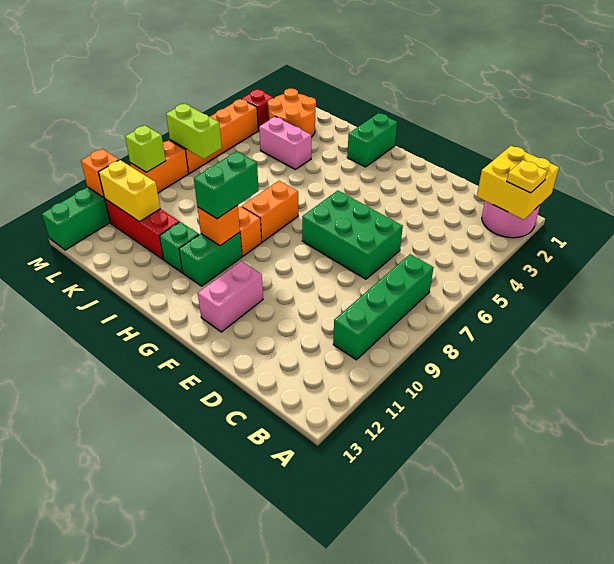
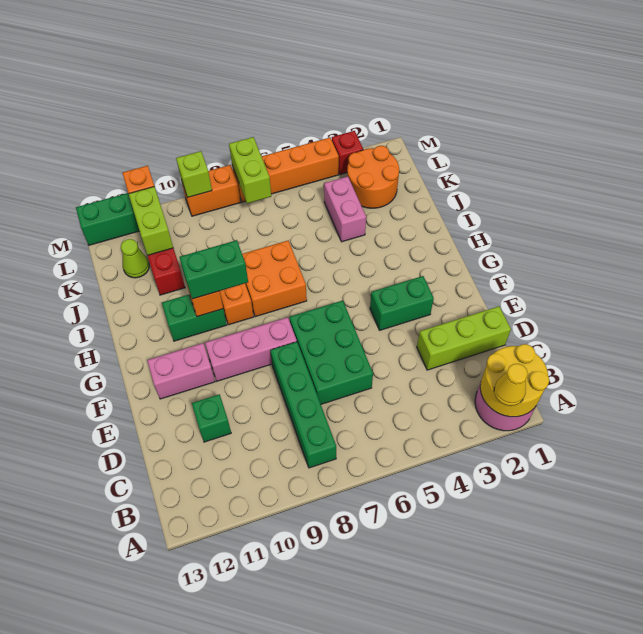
yellow 2x2 brick [477,146,559,220] -> yellow 2x2 round brick [480,344,549,417]
yellow 1x1 plate [507,160,547,193] -> yellow 1x1 cone [494,364,528,406]
green 1x4 brick [333,254,434,360] -> green 1x4 brick turned to [270,342,336,468]
none -> lime 1x3 brick [417,306,511,370]
none -> pink 1x3 brick [205,317,297,381]
green 1x2 brick [347,113,397,167] -> green 1x2 brick moved to [370,276,434,330]
orange 1x2 brick [242,181,298,242] -> orange 2x2 brick [242,241,307,317]
green 1x1 brick [160,222,199,273] -> green 1x1 brick moved to [192,394,231,442]
yellow 1x2 brick [98,160,160,222] -> lime 1x2 brick [129,187,173,255]
none -> lime 1x1 cone [121,239,149,278]

